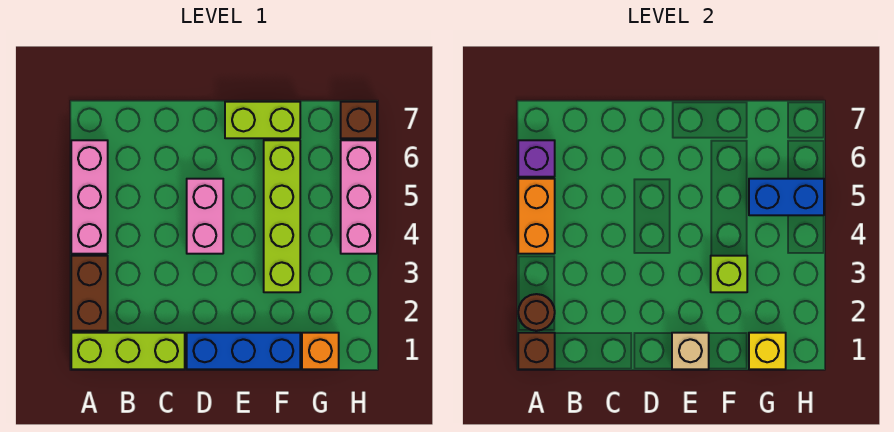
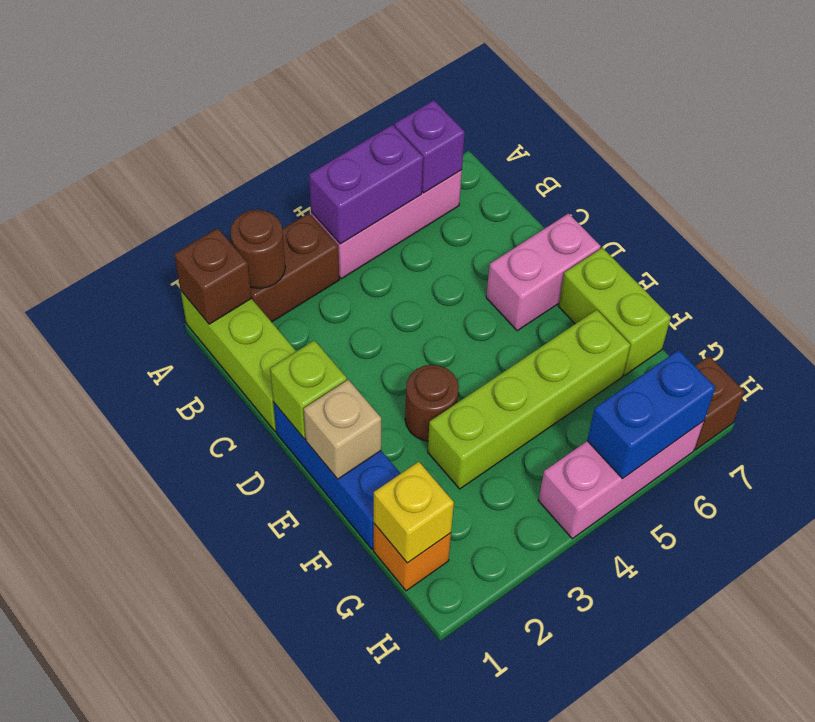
orange 1x2 brick [518,179,555,254] -> purple 1x2 brick [309,125,423,244]
pink 1x2 brick [187,179,223,254] -> pink 1x2 brick moved to [486,214,601,331]
none -> brown 1x1 round brick [405,365,459,441]
lime 1x1 brick [711,256,747,292] -> lime 1x1 brick moved to [270,340,347,439]
blue 1x2 brick [749,179,824,215] -> blue 1x2 brick turned to [587,350,715,479]

